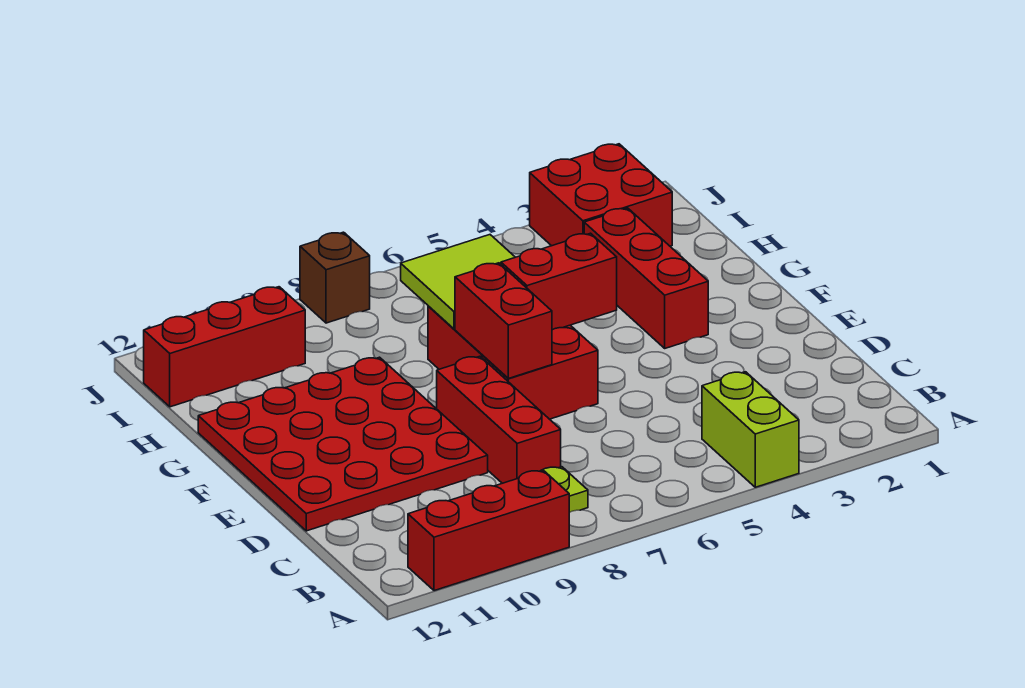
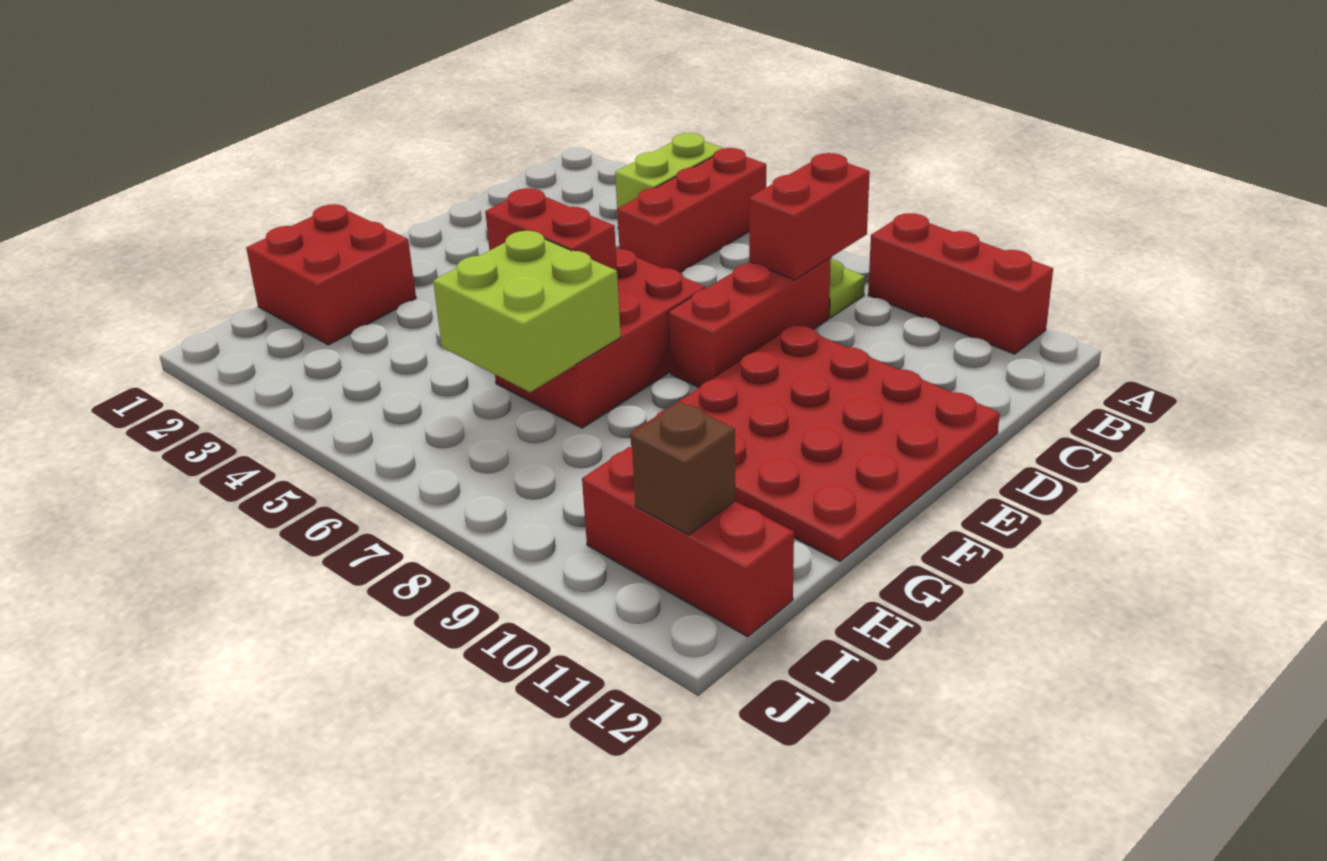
red 1x2 brick [455,263,552,378] -> red 1x2 brick moved to [749,153,870,280]
red 1x3 brick [584,208,708,348] -> red 1x3 brick moved to [617,148,766,272]
lime 2x2 tile [401,235,515,329] -> lime 2x2 brick [433,231,621,392]
red 2x2 brick [530,144,672,246] -> red 2x2 brick moved to [246,204,416,345]
brown 1x1 brick [300,232,370,323] -> brown 1x1 brick moved to [632,402,736,535]

